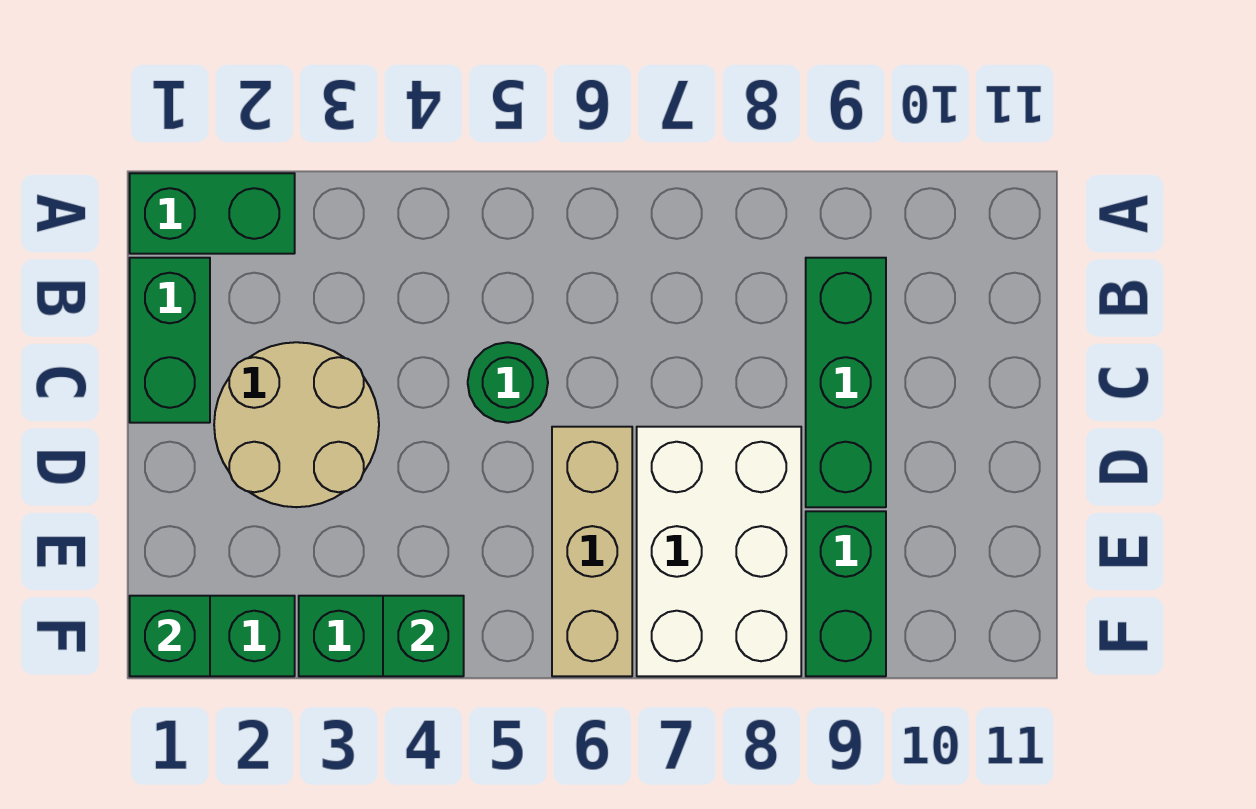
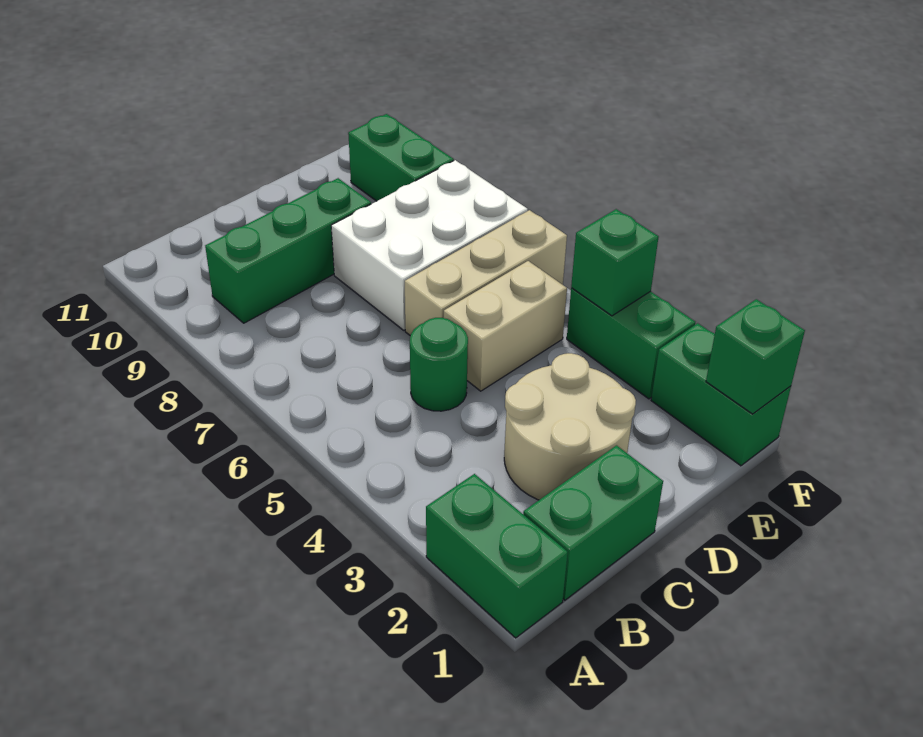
none -> tan 1x2 brick [444,261,567,391]
green 1x2 brick [806,511,886,676] -> green 1x2 brick turned to [348,114,454,201]

